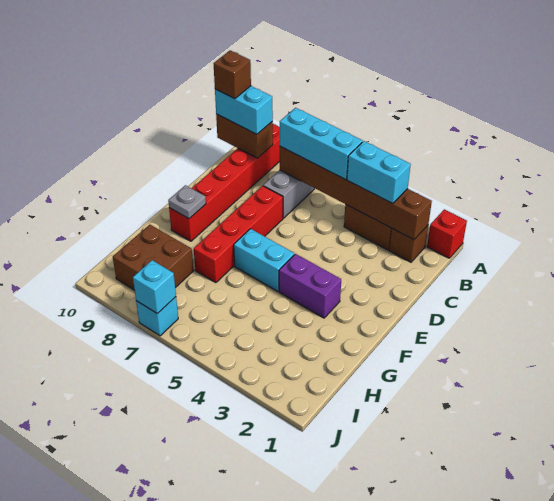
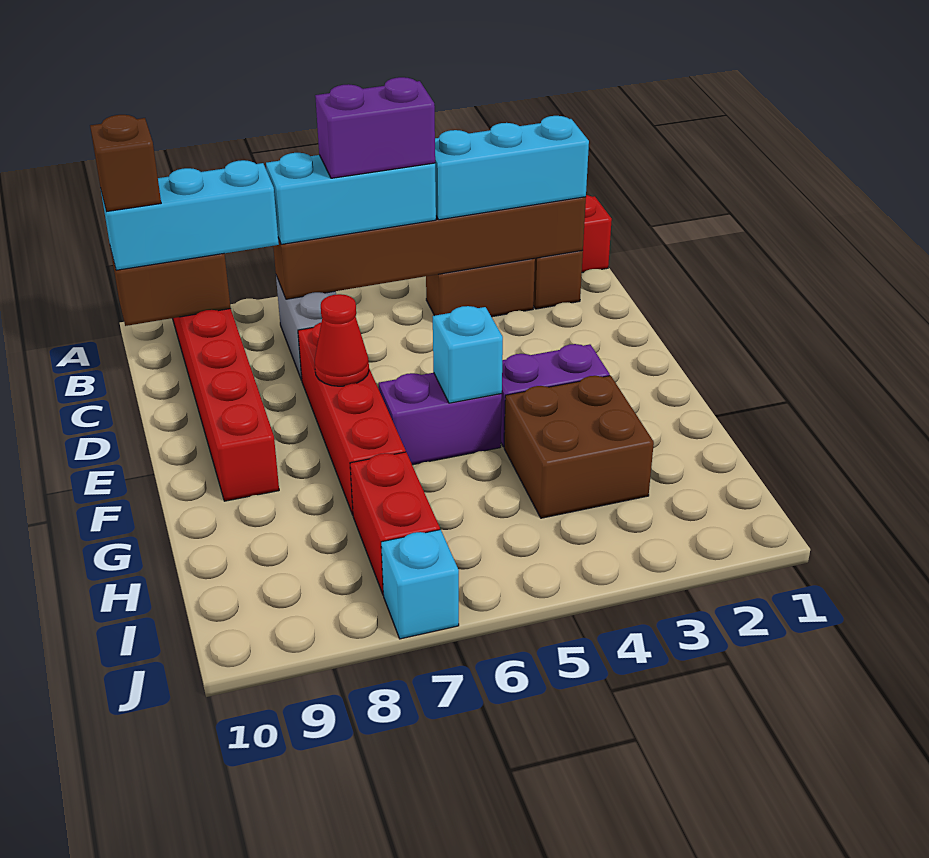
cyan 1x2 brick [347,141,411,204] -> cyan 1x3 brick [435,116,589,220]
none -> purple 1x2 brick [315,77,435,178]
cyan 1x2 brick [215,86,273,134] -> cyan 1x3 brick [101,160,279,270]
none -> red 1x1 cone [315,294,369,386]
cyan 1x2 brick [234,229,294,291] -> purple 1x2 brick [379,373,502,465]
grey 1x1 plate [168,185,206,219] -> none
none -> red 1x2 brick [350,452,440,595]
brown 2x2 brick [113,225,194,290] -> brown 2x2 brick moved to [504,376,654,518]
cyan 1x1 brick [133,260,176,314] -> cyan 1x1 brick moved to [433,306,503,403]

